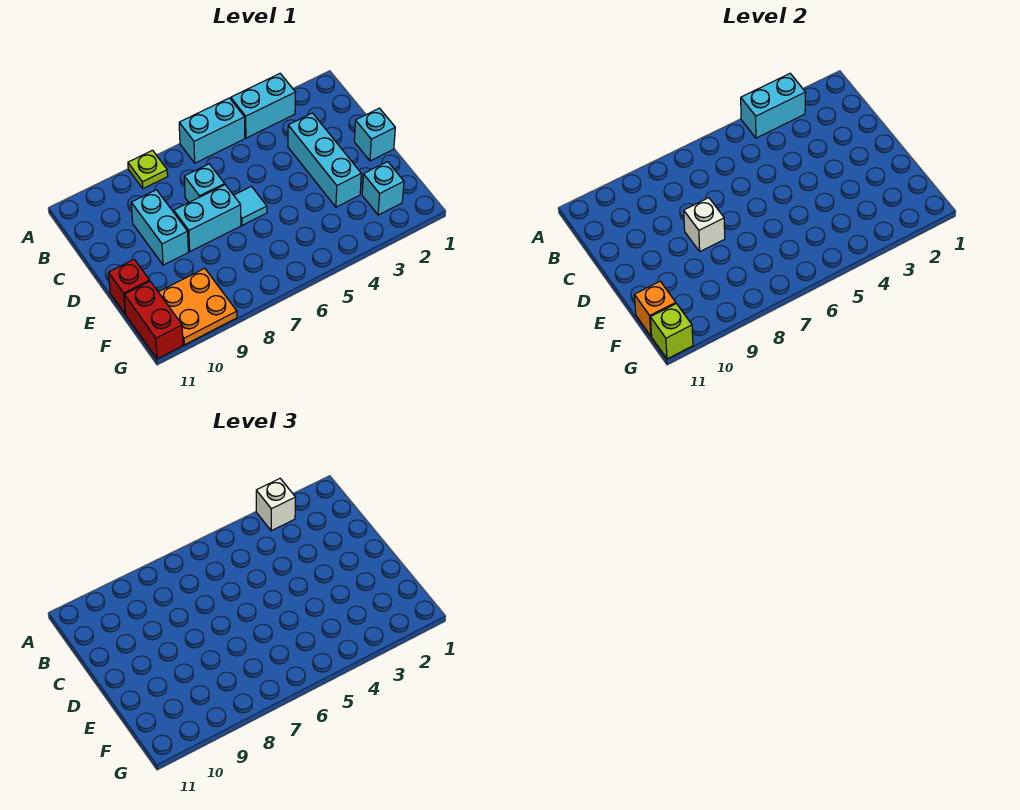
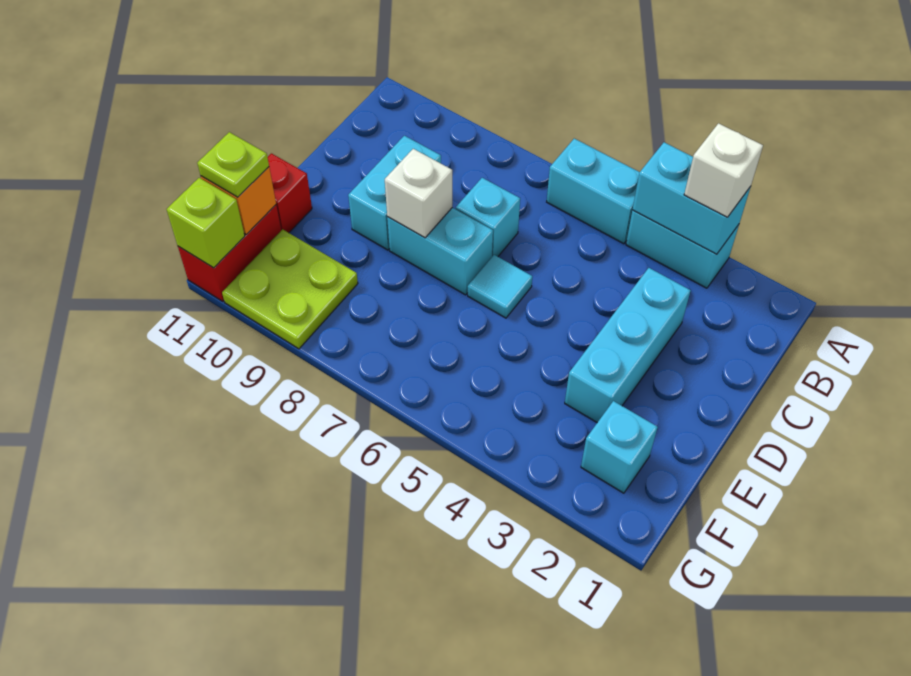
lime 1x1 plate [128,150,168,189] -> lime 1x1 plate moved to [197,132,269,197]
cyan 1x1 brick [354,108,395,161] -> none
orange 2x2 plate [159,268,237,345] -> lime 2x2 plate [222,229,358,349]

